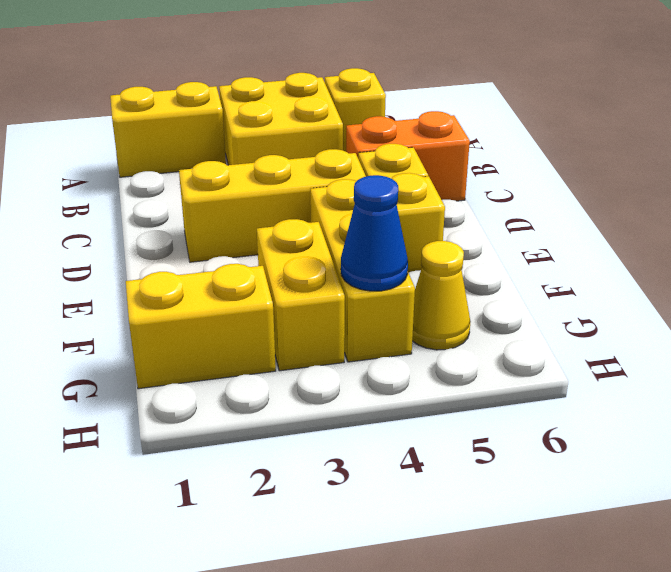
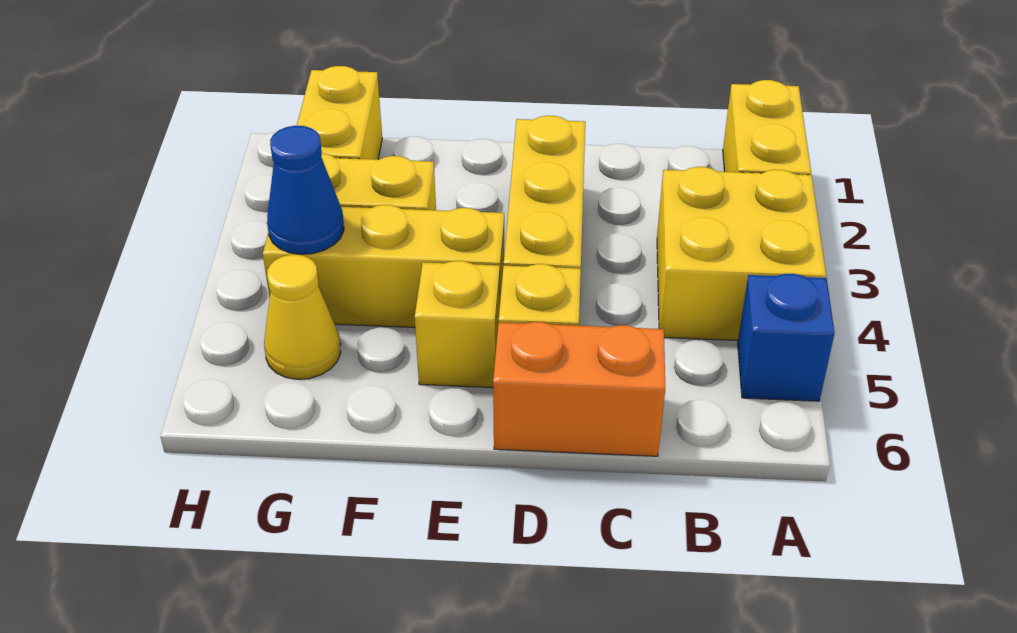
yellow 1x1 brick [325,68,386,152] -> blue 1x1 brick [738,274,835,401]
orange 1x2 brick [346,111,470,201] -> orange 1x2 brick turned to [493,322,665,456]

